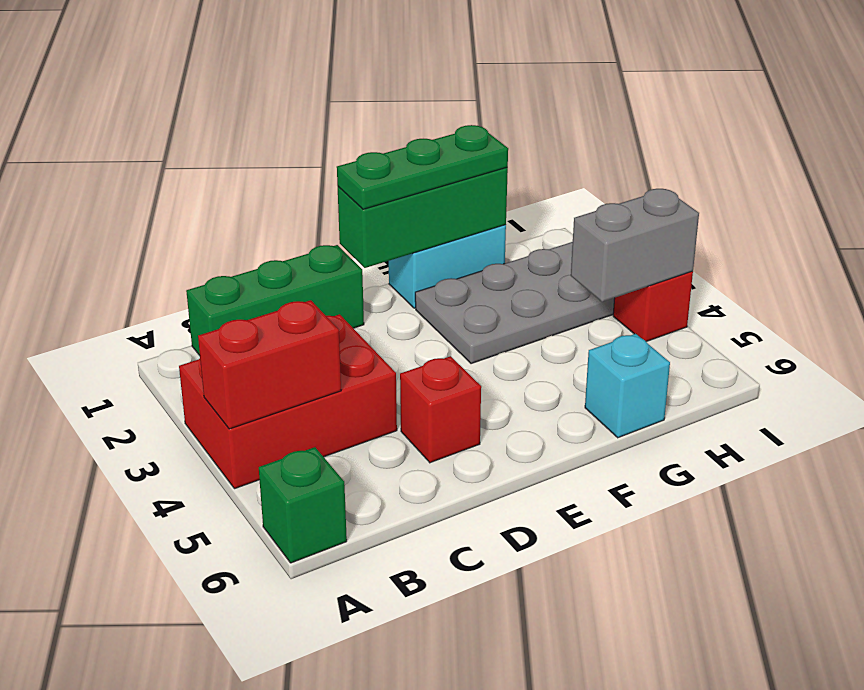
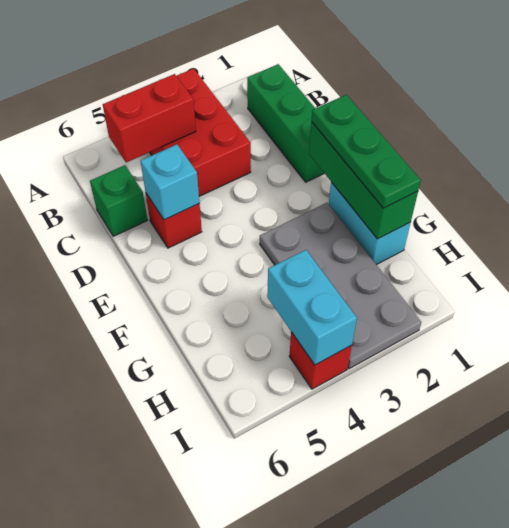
red 1x2 brick [198,300,341,429] -> red 1x2 brick turned to [103,74,196,162]
green 1x1 brick [259,447,347,563] -> green 1x1 brick moved to [90,165,147,236]
cyan 1x1 brick [585,334,670,438] -> cyan 1x1 brick moved to [141,145,199,220]
grey 1x2 brick [571,189,699,302] -> cyan 1x2 brick [267,250,357,365]

